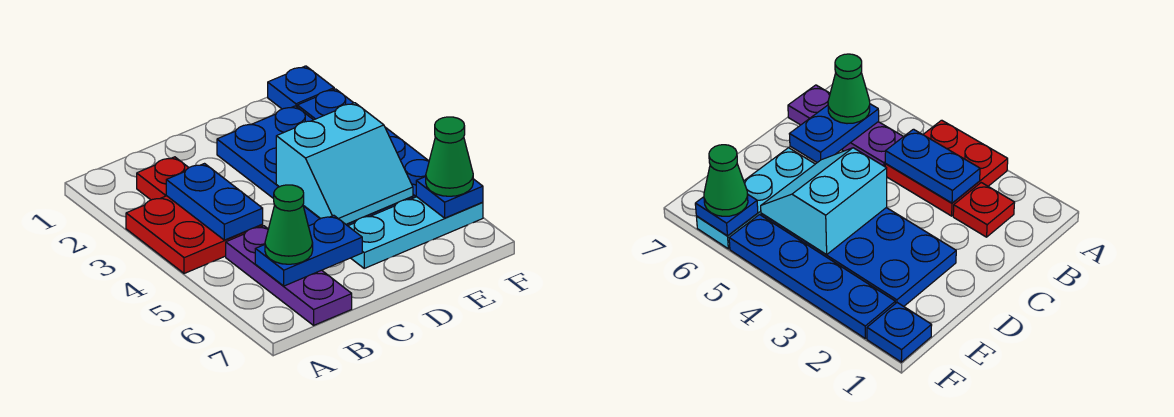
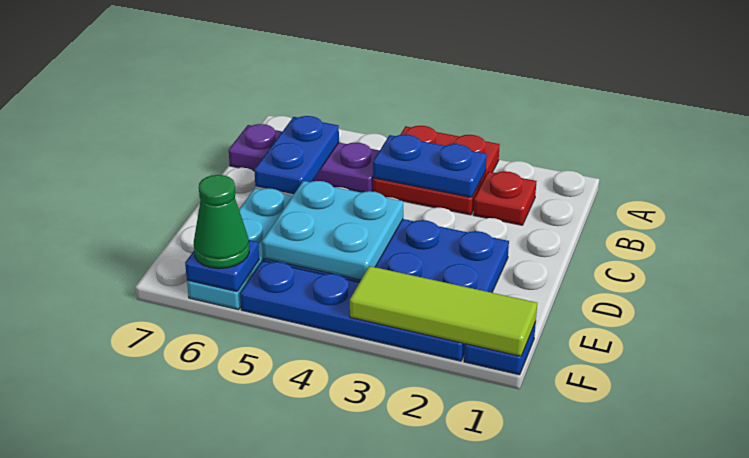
green 1x1 cone [265,185,313,264] -> none
cyan 2x2 slope [276,103,413,224] -> cyan 2x2 plate [262,181,403,280]
none -> lime 1x3 tile [350,266,537,356]

